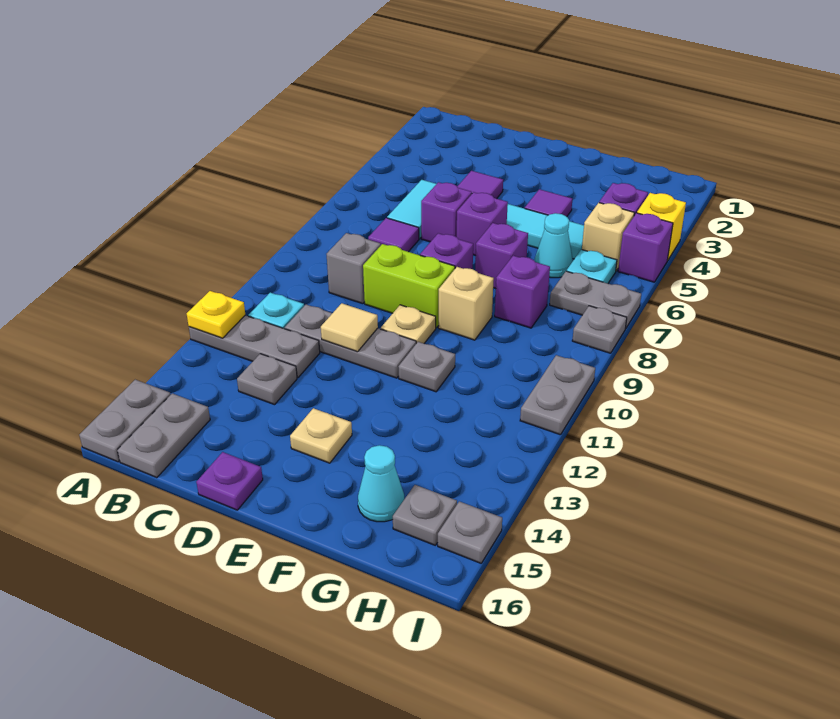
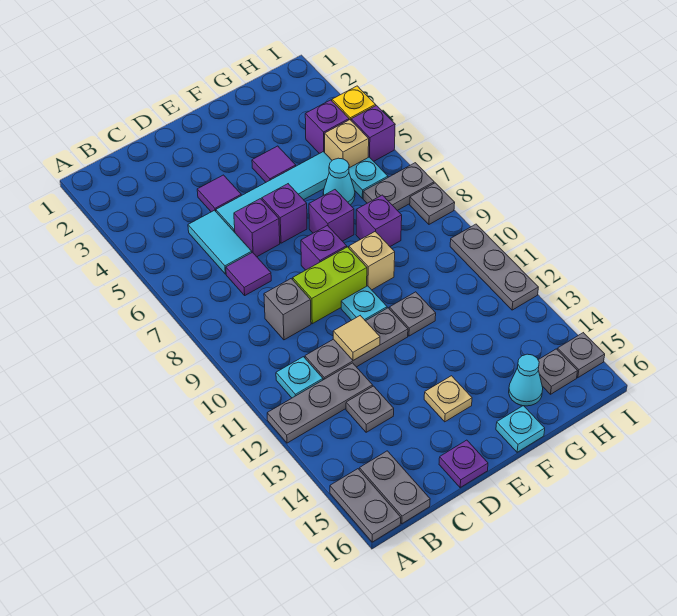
yellow 1x1 plate [187,291,245,338] -> none
tan 1x1 plate [381,305,436,343] -> cyan 1x1 plate [341,286,387,321]
none -> cyan 1x1 plate [496,406,545,452]
grey 1x2 plate [520,355,595,435] -> grey 1x3 plate [450,224,538,310]

